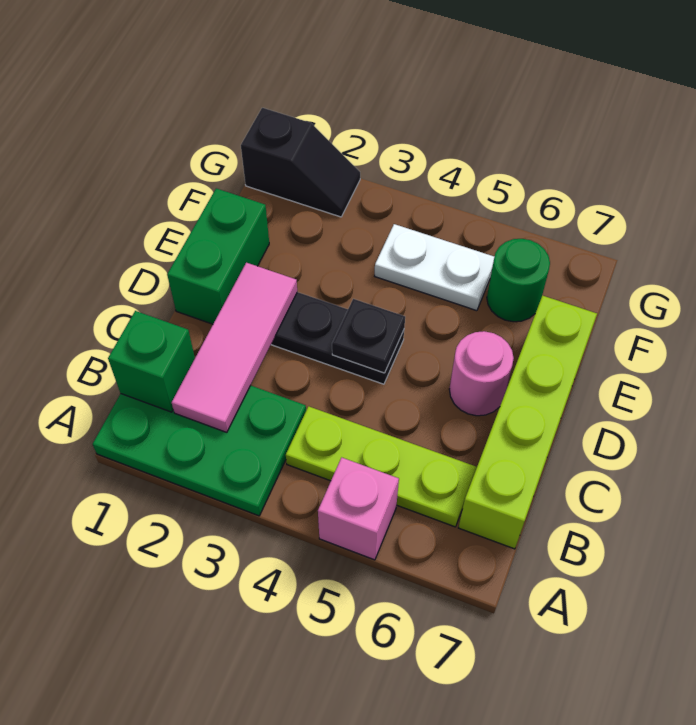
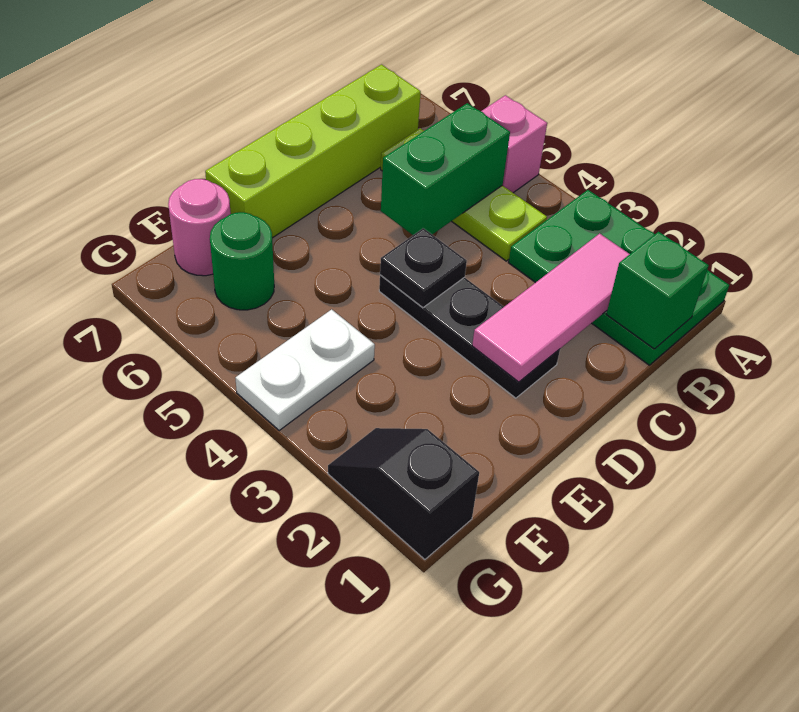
green 1x2 brick [167,188,269,324] -> green 1x2 brick moved to [381,103,510,235]
pink 1x1 round brick [449,331,514,416] -> pink 1x1 round brick moved to [168,179,231,276]
white 1x2 plate [375,224,494,311] -> white 1x2 plate turned to [235,309,375,431]

